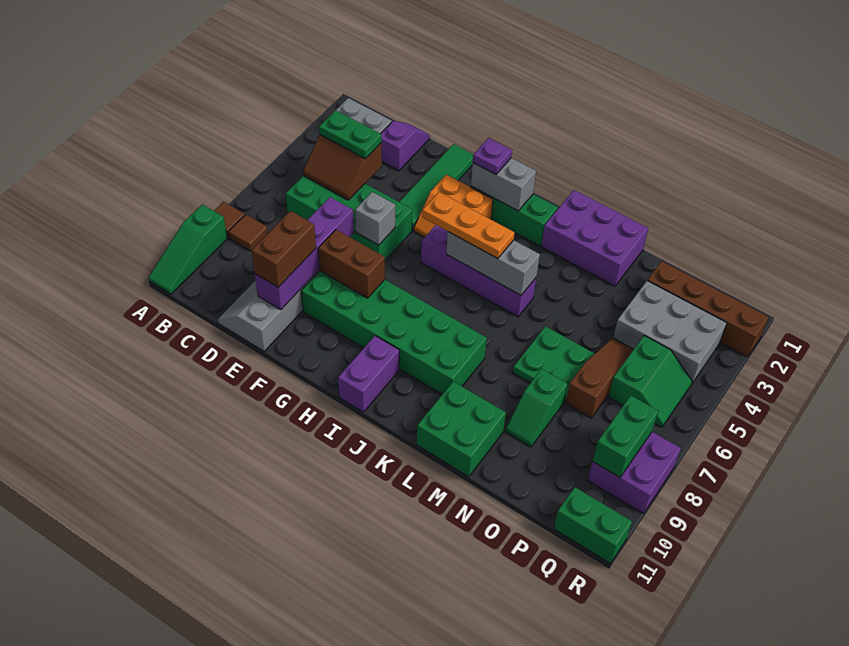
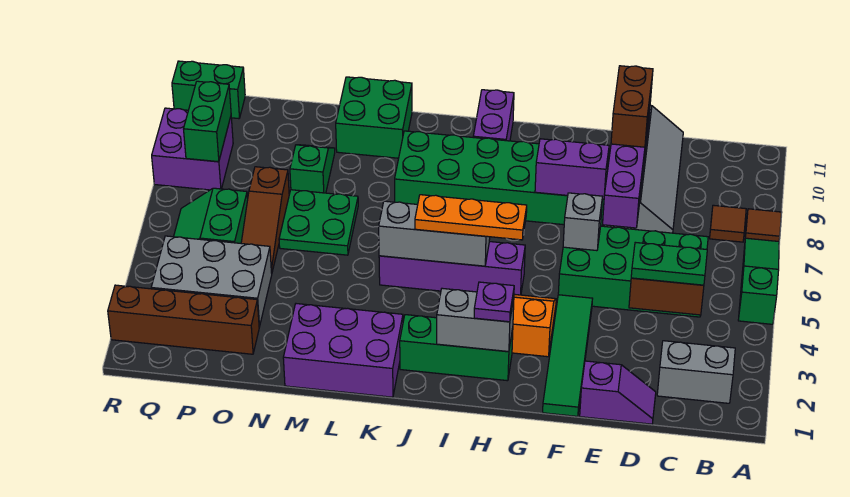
green 1x3 slope [149,204,227,294] -> green 1x3 slope moved to [738,238,779,324]
purple 1x2 slope [381,121,430,171] -> purple 1x2 slope turned to [580,361,656,424]
brown 1x2 brick [318,230,385,298] -> purple 1x2 brick [535,139,609,199]

